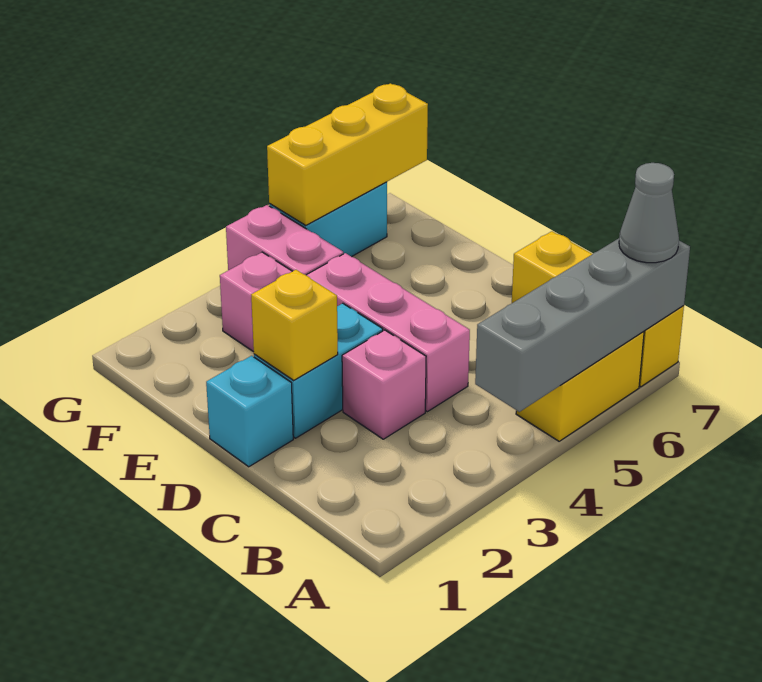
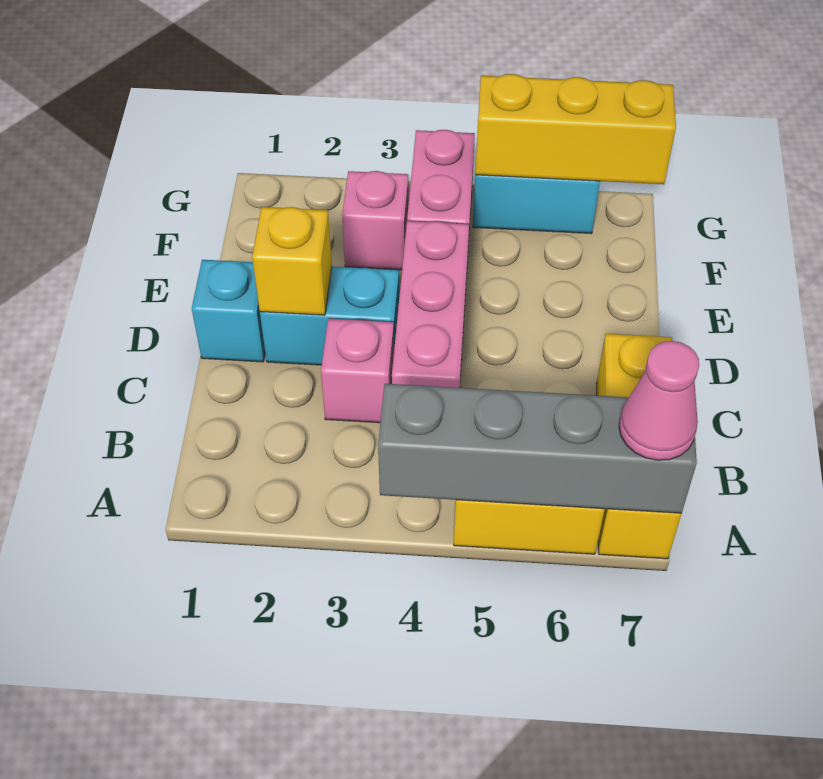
grey 1x1 cone [619,163,679,263] -> pink 1x1 cone [619,341,699,460]

